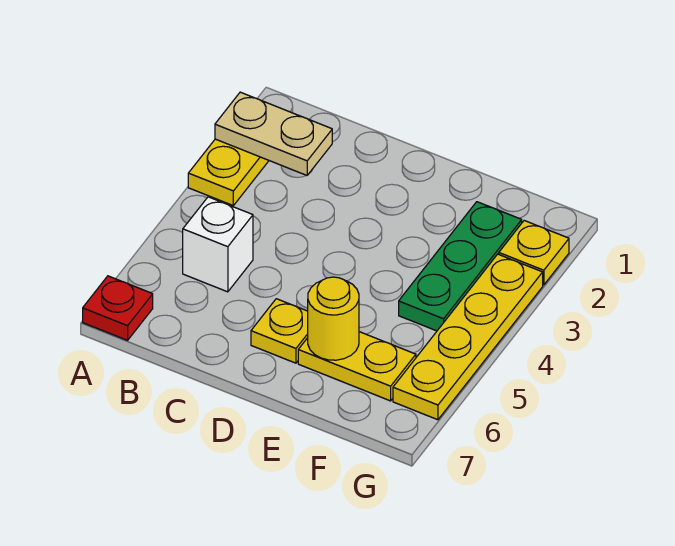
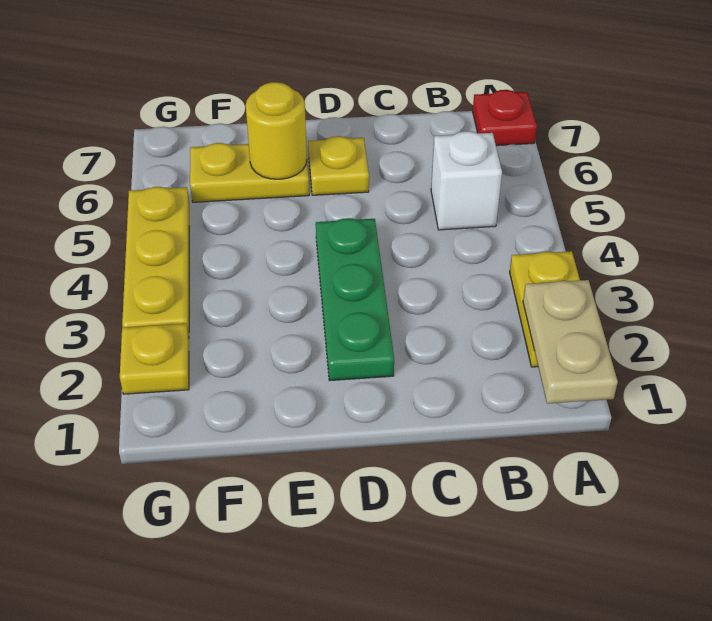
tan 1x2 plate [215,92,332,175] -> tan 1x2 plate turned to [523,280,618,404]
green 1x3 plate [399,202,522,331] -> green 1x3 plate moved to [316,218,394,380]
yellow 1x4 plate [393,254,543,420] -> yellow 1x3 plate [122,187,189,336]

